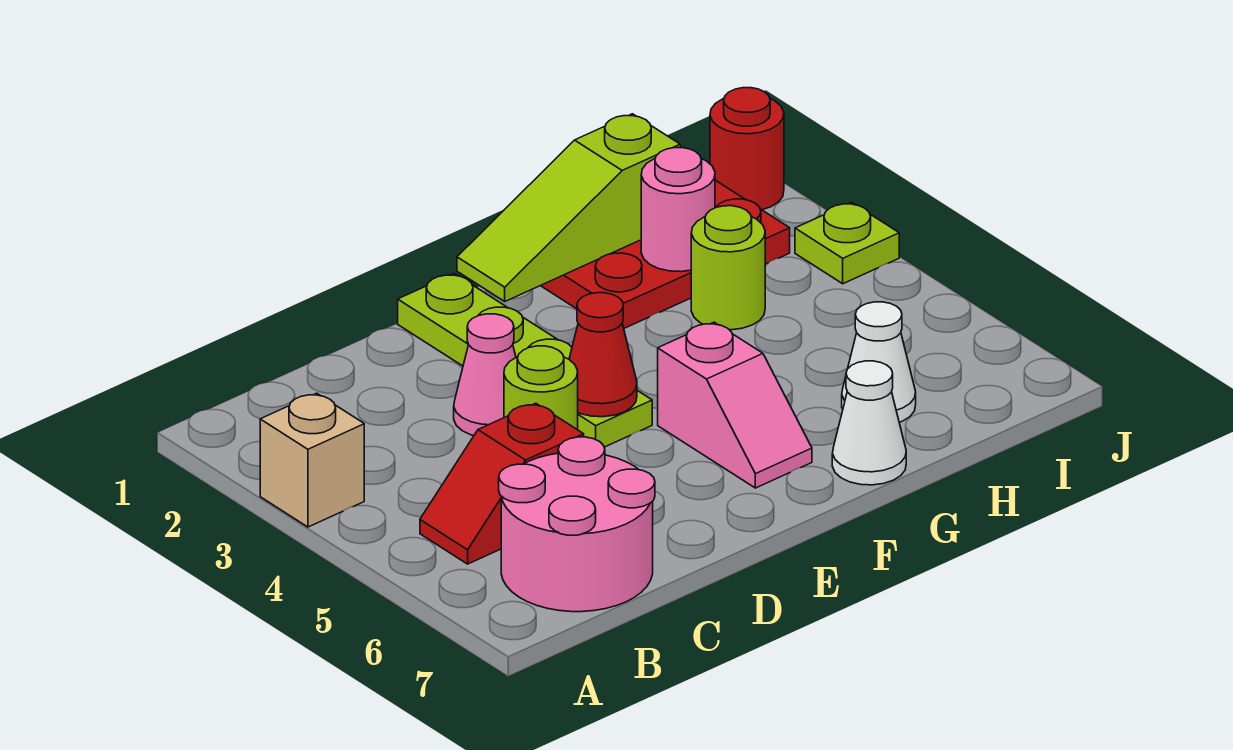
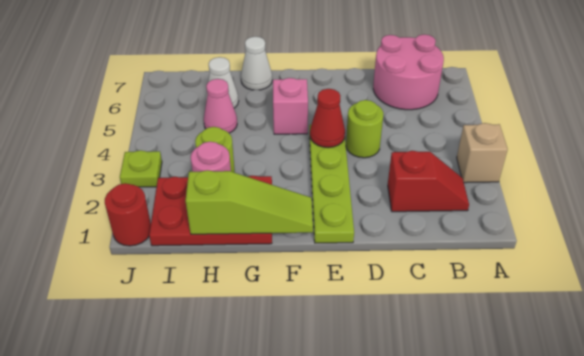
red 1x2 slope [420,403,584,564] -> red 1x2 slope moved to [388,151,469,212]
pink 1x1 cone [454,314,516,436] -> pink 1x1 cone moved to [204,79,237,133]

